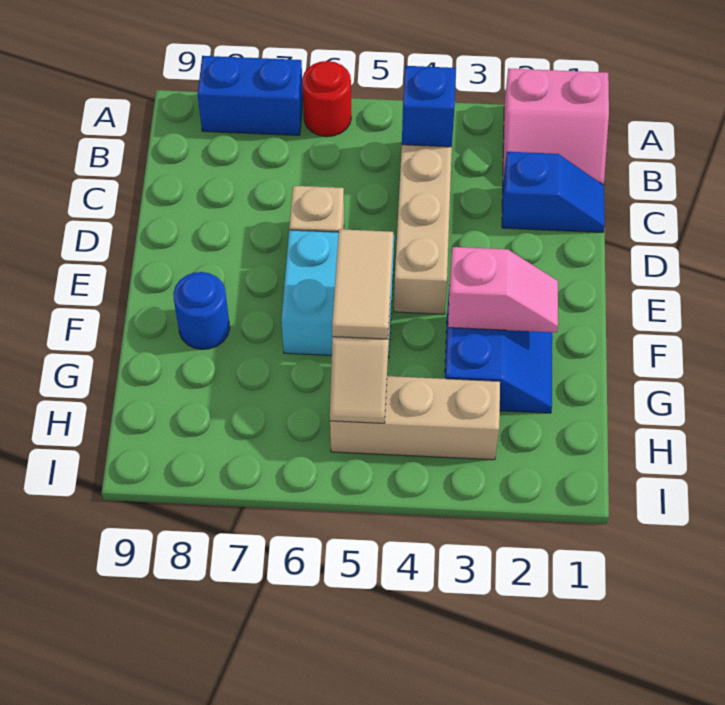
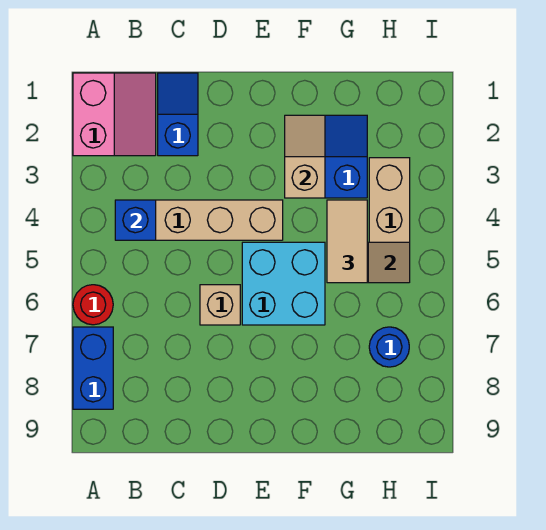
pink 1x2 slope [448,247,558,332] -> tan 1x2 slope [285,115,325,198]
tan 1x2 tile [332,229,393,339] -> tan 1x2 tile turned to [327,200,367,283]
blue 1x1 round brick [173,272,230,349] -> blue 1x1 round brick moved to [369,327,409,367]

